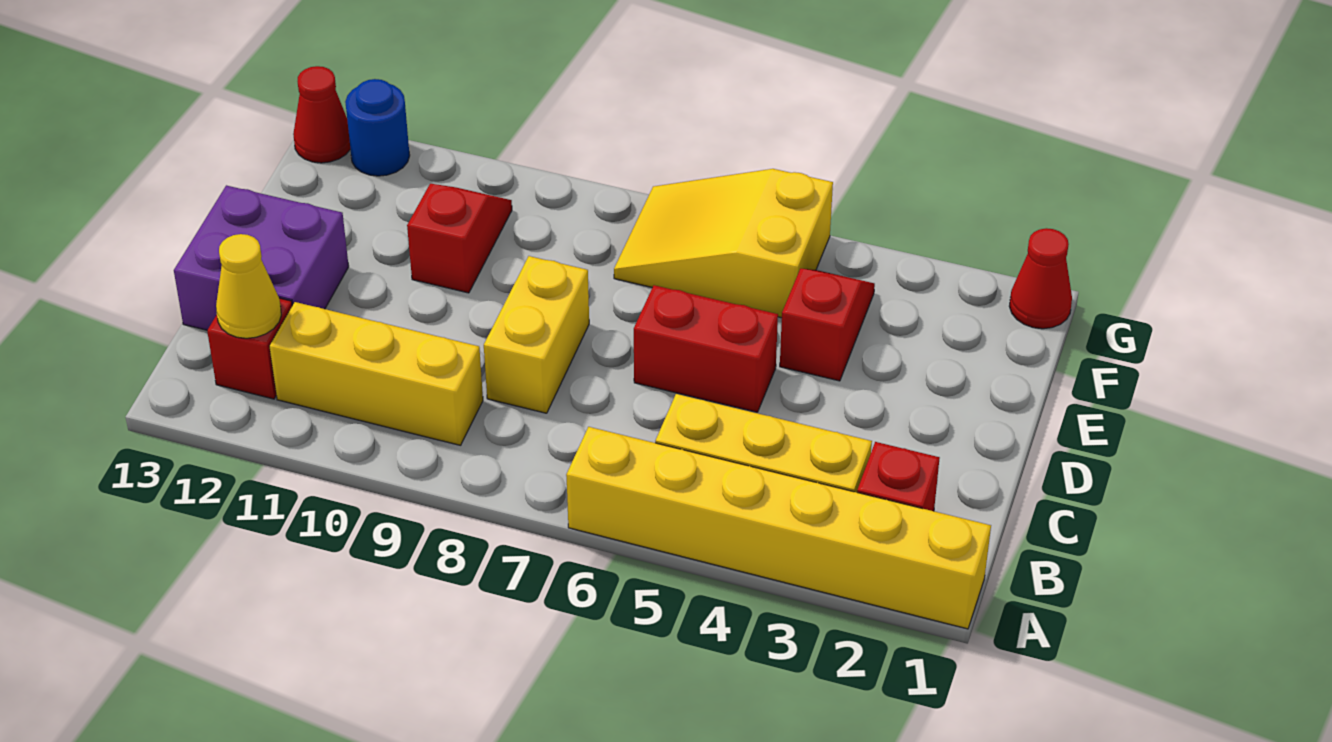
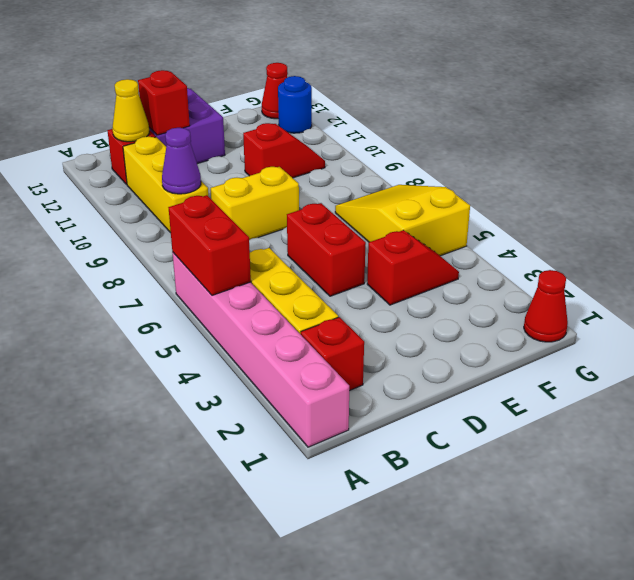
yellow 1x6 brick [566,427,991,629] -> pink 1x6 brick [172,252,349,447]
none -> red 1x2 brick [168,195,251,295]
none -> purple 1x1 cone [162,128,201,194]
none -> red 1x1 brick [138,70,190,135]

